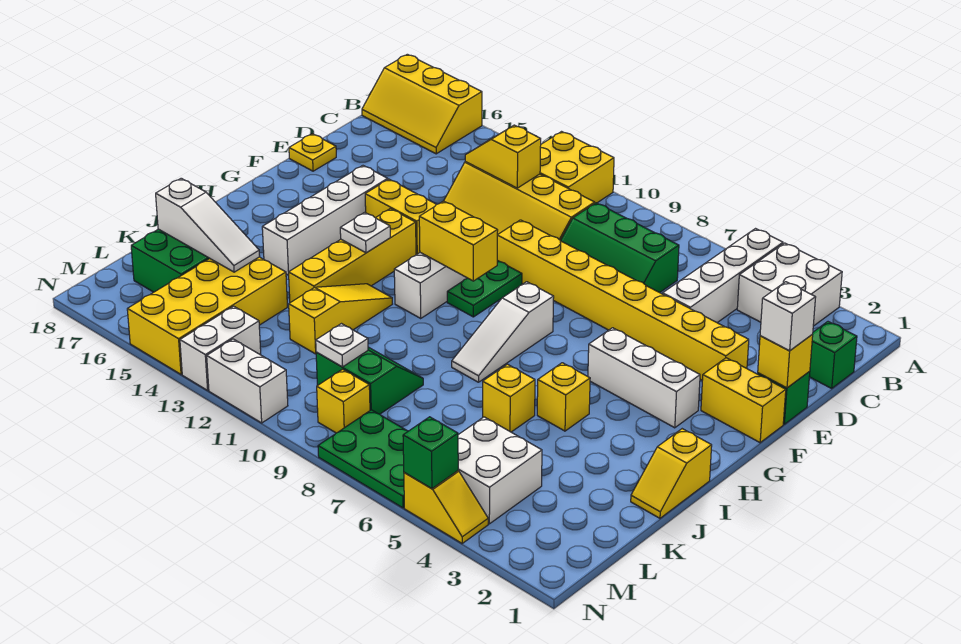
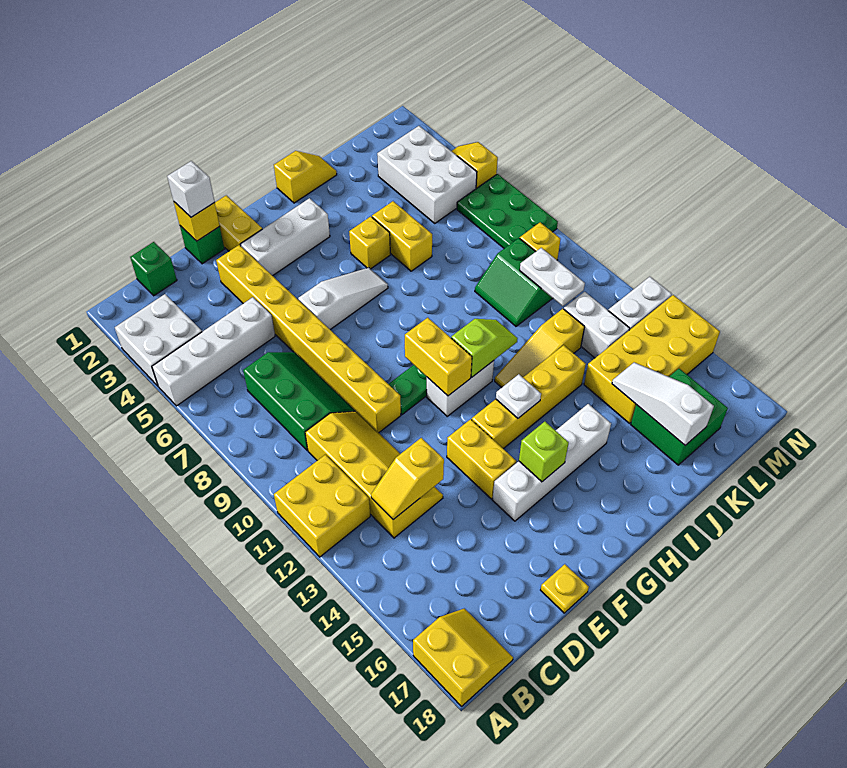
yellow 2x3 slope [362,54,482,154] -> yellow 2x2 slope [413,608,513,706]
yellow 1x2 slope [465,125,541,188] -> yellow 1x2 slope turned to [371,438,444,520]
white 1x3 brick [588,328,700,428] -> white 1x3 brick turned to [240,198,330,276]
white 1x3 slope [452,282,554,382] -> white 1x3 slope moved to [298,268,388,330]
none -> lime 1x1 brick [519,422,569,482]
none -> lime 1x2 slope [451,319,518,377]
yellow 1x1 brick [483,364,535,432] -> yellow 1x2 brick [372,201,432,271]
white 2x2 brick [458,417,542,524] -> white 2x3 brick [377,126,477,223]
white 1x1 plate [316,324,368,367] -> white 1x2 plate [520,248,585,306]
green 1x1 brick [403,417,458,489] -> none
white 1x2 brick [207,339,288,423] -> white 1x2 brick moved to [564,292,630,358]

